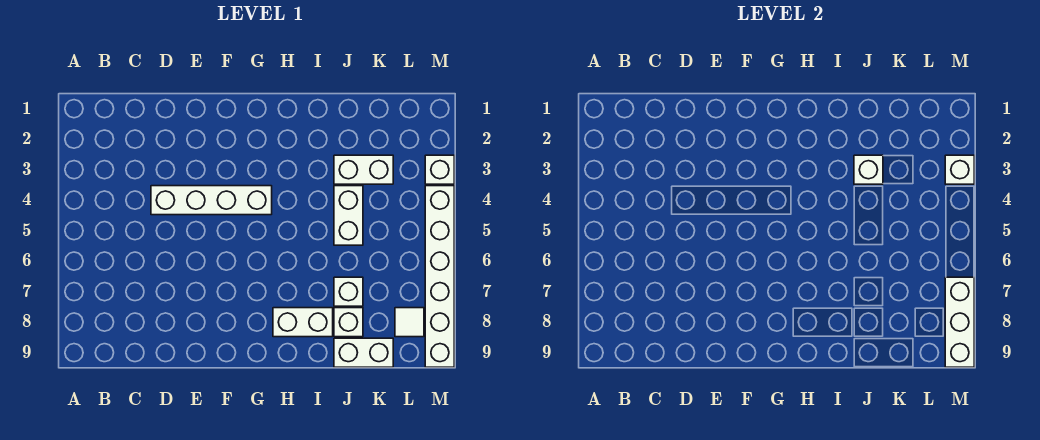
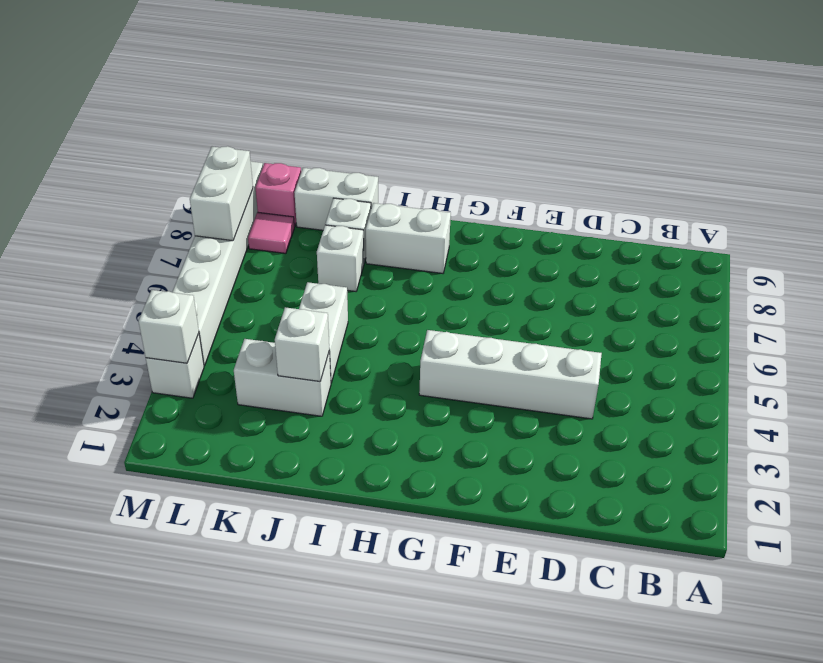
white 1x1 tile [395,308,424,337] -> pink 1x1 tile [248,212,294,253]
none -> pink 1x1 brick [255,163,301,227]
white 1x3 brick [945,277,974,367] -> white 1x2 brick [190,146,253,241]

